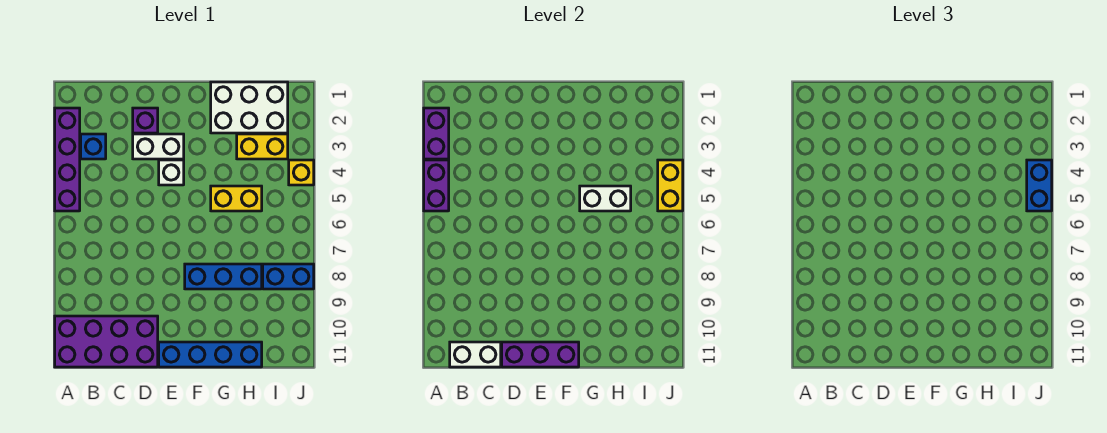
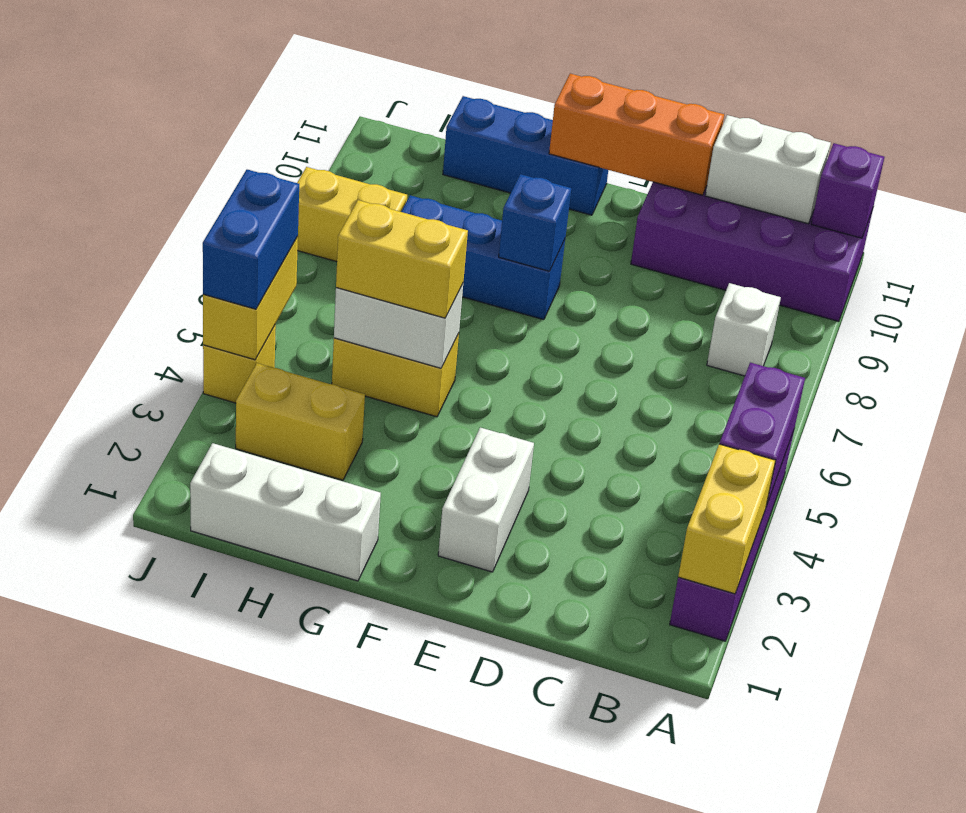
purple 1x2 brick [424,108,449,159] -> yellow 1x2 brick [678,444,776,594]
blue 1x1 brick [81,134,106,159] -> blue 1x1 brick moved to [499,174,571,271]
purple 1x1 brick [133,108,158,133] -> purple 1x1 brick moved to [811,143,884,238]
white 1x2 brick [133,134,184,159] -> white 1x2 brick turned to [438,427,534,572]
purple 1x3 brick [502,342,579,367] -> orange 1x3 brick [549,74,724,195]
white 1x1 brick [159,160,184,185] -> white 1x1 brick moved to [707,283,781,376]
blue 1x4 brick [159,342,262,367] -> blue 1x3 brick [443,96,608,215]
white 2x3 brick [211,82,288,133] -> white 1x3 brick [190,443,381,581]
none -> yellow 1x2 brick [336,200,468,318]
blue 1x2 brick [263,264,314,289] -> yellow 1x2 brick [297,167,407,262]

